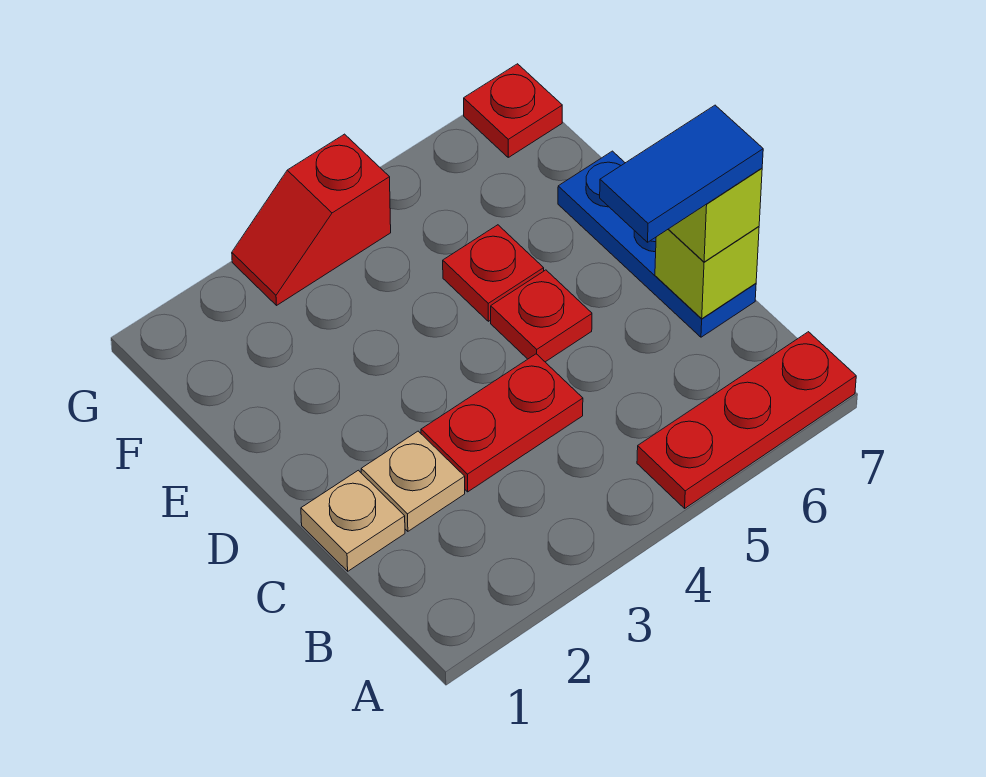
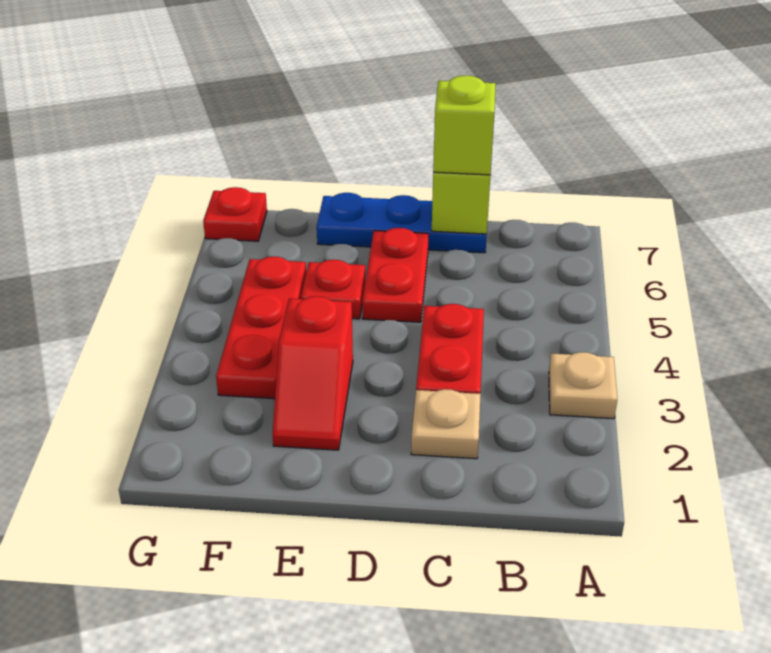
red 1x3 plate [637,332,856,508] -> red 1x3 plate moved to [216,257,306,399]
tan 1x1 plate [301,470,405,571] -> tan 1x1 plate moved to [549,352,617,419]
blue 1x2 tile [600,105,763,242] -> none
red 1x1 plate [491,270,592,362] -> red 1x2 plate [362,228,429,322]
red 1x2 slope [232,134,391,305] -> red 1x2 slope moved to [273,296,353,450]

